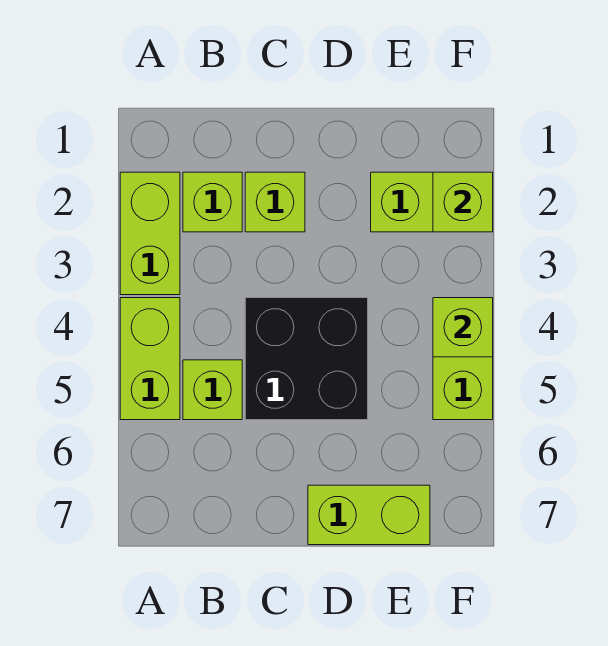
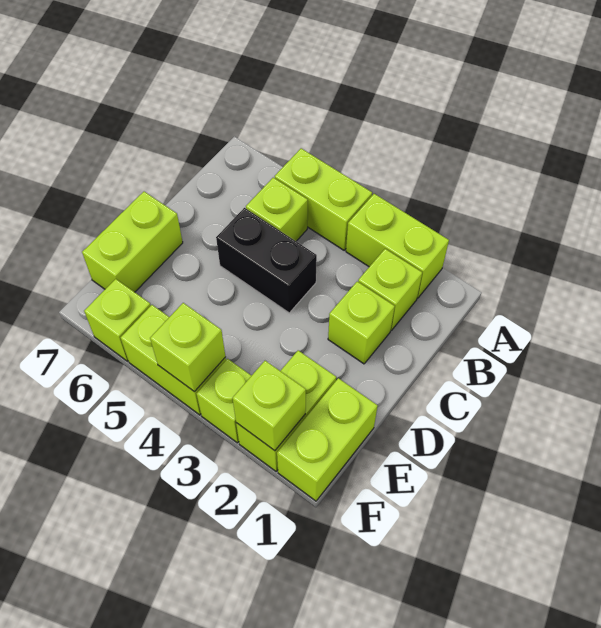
black 2x2 brick [245,298,368,420] -> black 1x2 brick [216,208,317,313]
none -> lime 1x2 brick [277,378,378,501]
none -> lime 1x1 brick [197,359,251,443]
none -> lime 1x1 brick [84,279,151,361]

